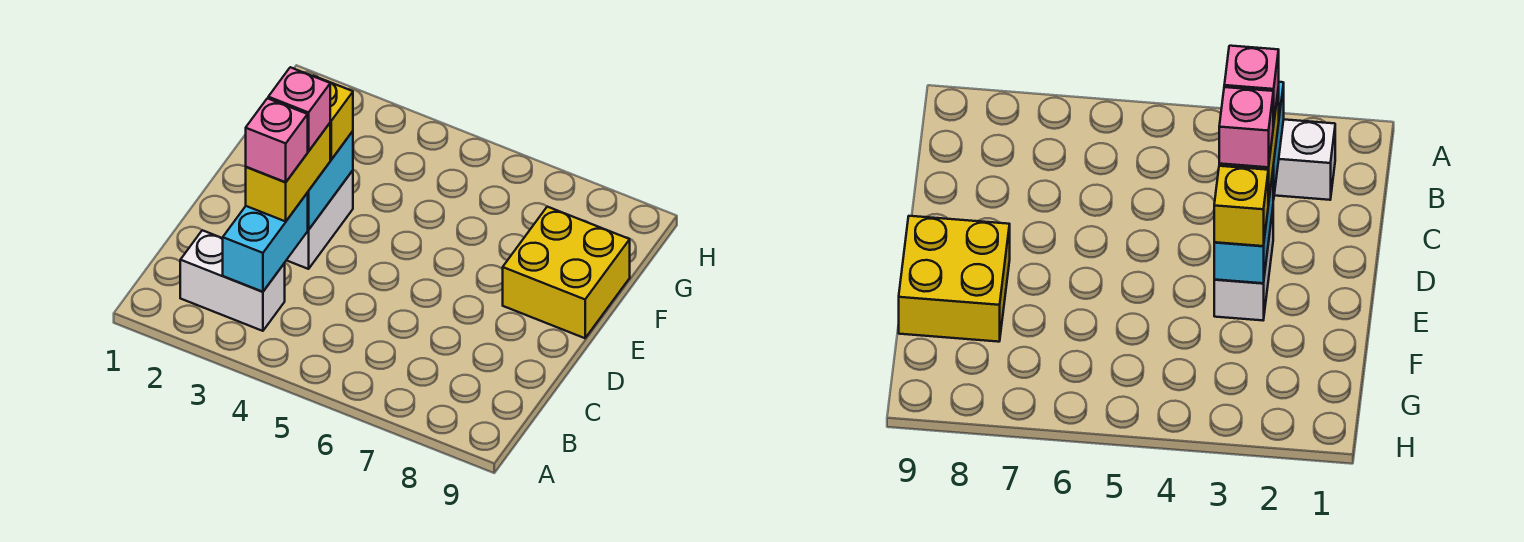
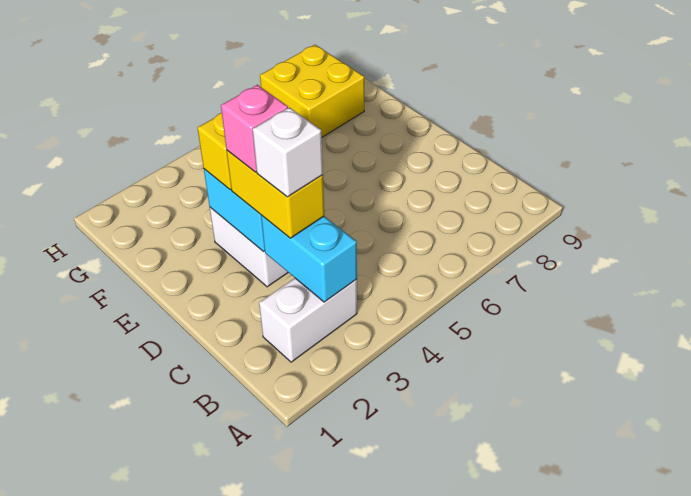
pink 1x1 brick [246,98,308,182] -> white 1x1 brick [253,107,323,197]
yellow 2x2 brick [503,207,630,338] -> yellow 2x2 brick moved to [260,45,364,137]

